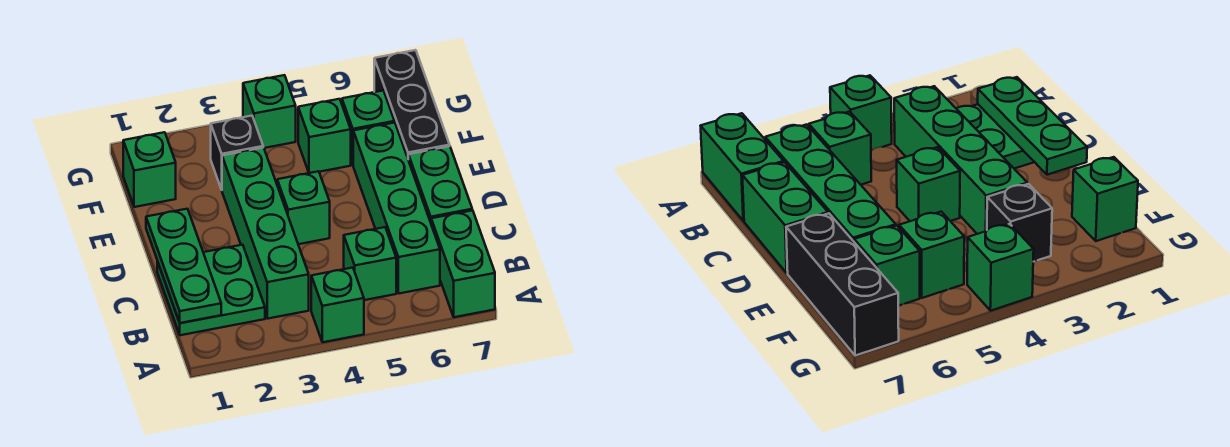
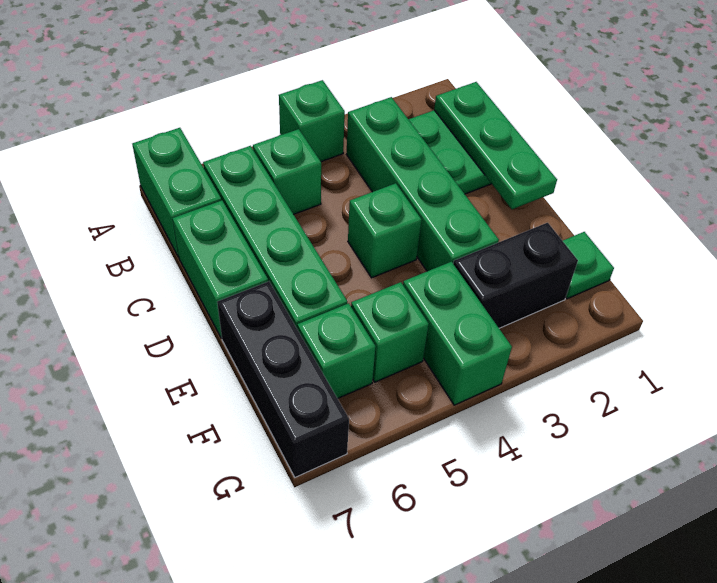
green 1x1 brick [123,132,176,207] -> green 1x1 plate [563,232,614,299]
black 1x1 brick [211,116,263,190] -> black 1x2 brick [453,223,578,328]
green 1x1 brick [243,75,296,148] -> green 1x2 brick [403,262,512,405]

